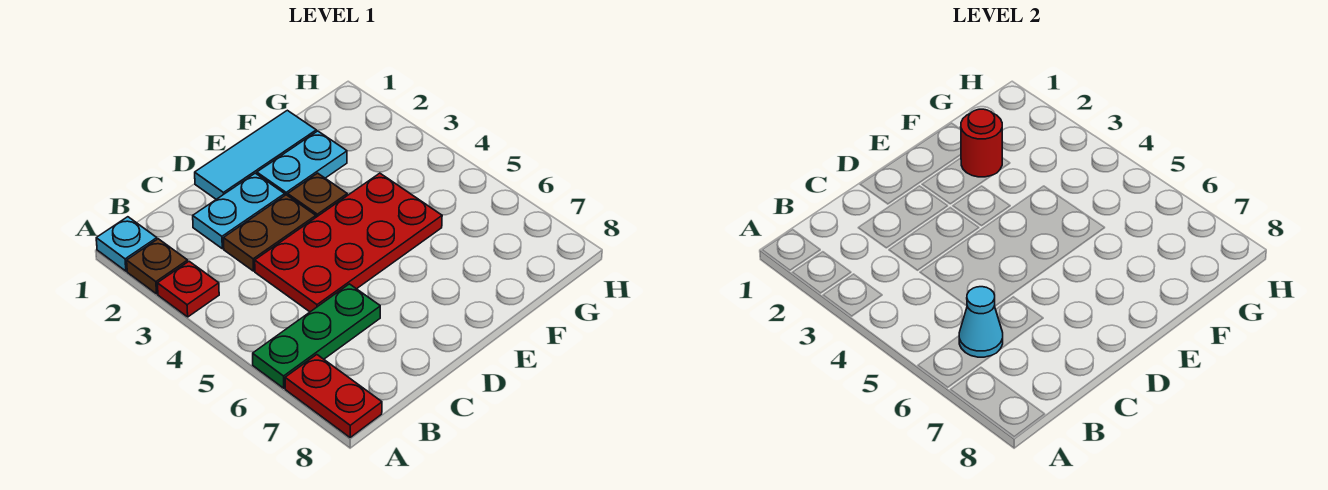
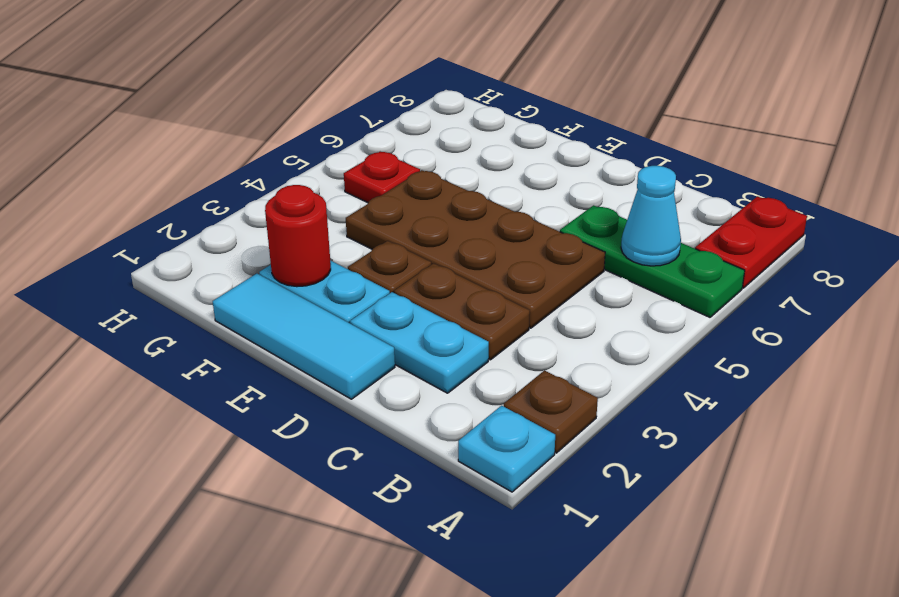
red 1x1 plate [157,261,219,317] -> red 1x1 plate moved to [344,152,420,203]
red 2x4 plate [255,173,442,312] -> brown 2x4 plate [346,170,605,328]

